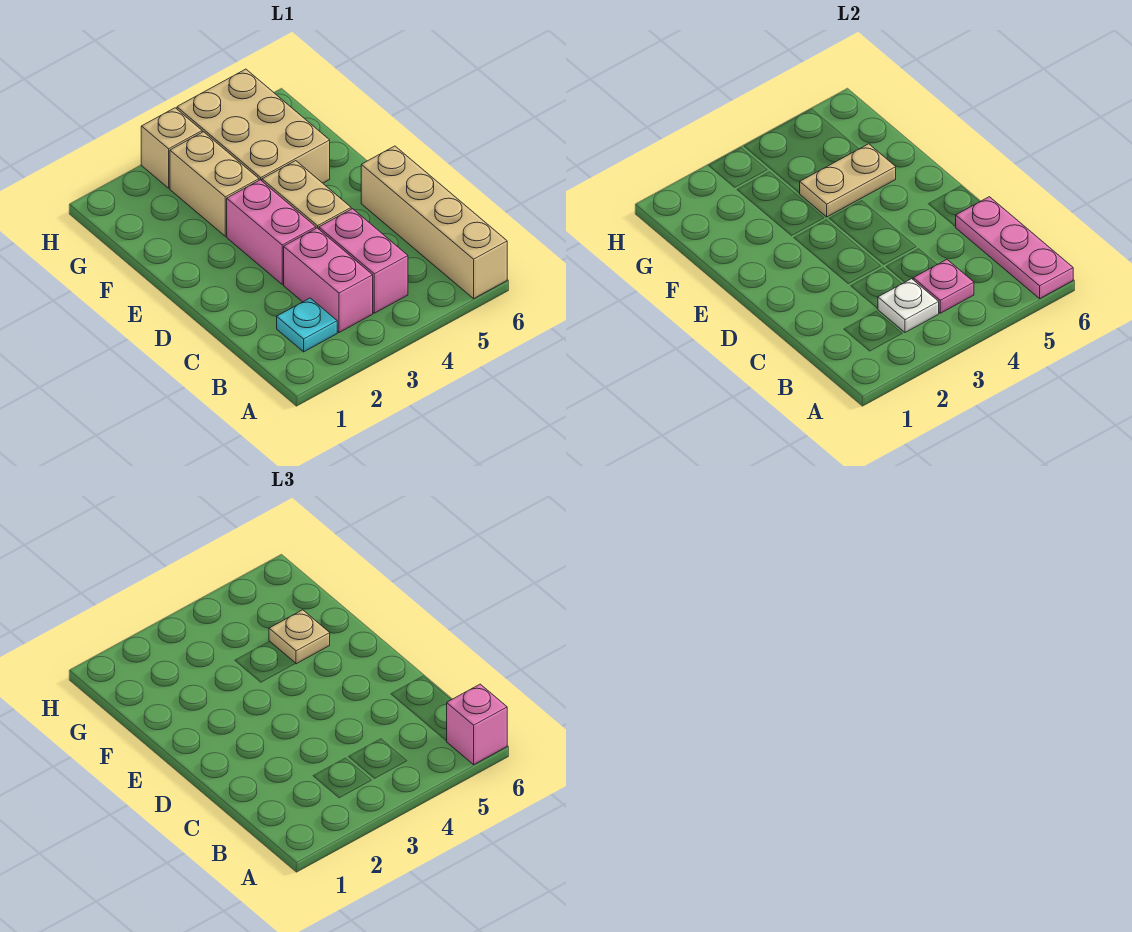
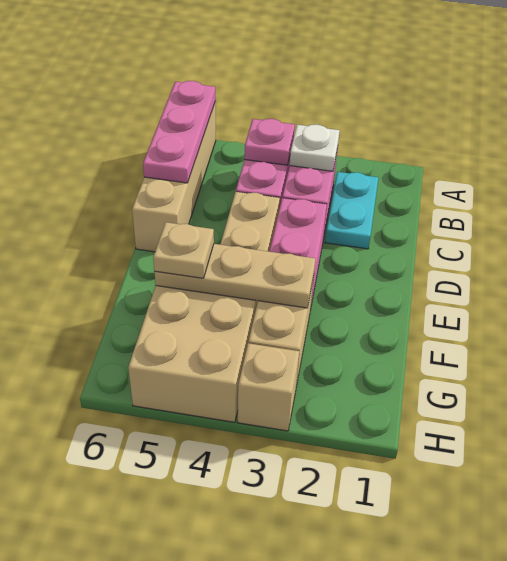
pink 1x1 brick [447,684,507,765] -> none
cyan 1x1 plate [277,298,337,352] -> cyan 1x2 plate [325,172,378,249]
tan 1x2 plate [800,144,896,217] -> tan 1x3 plate [154,244,315,308]

